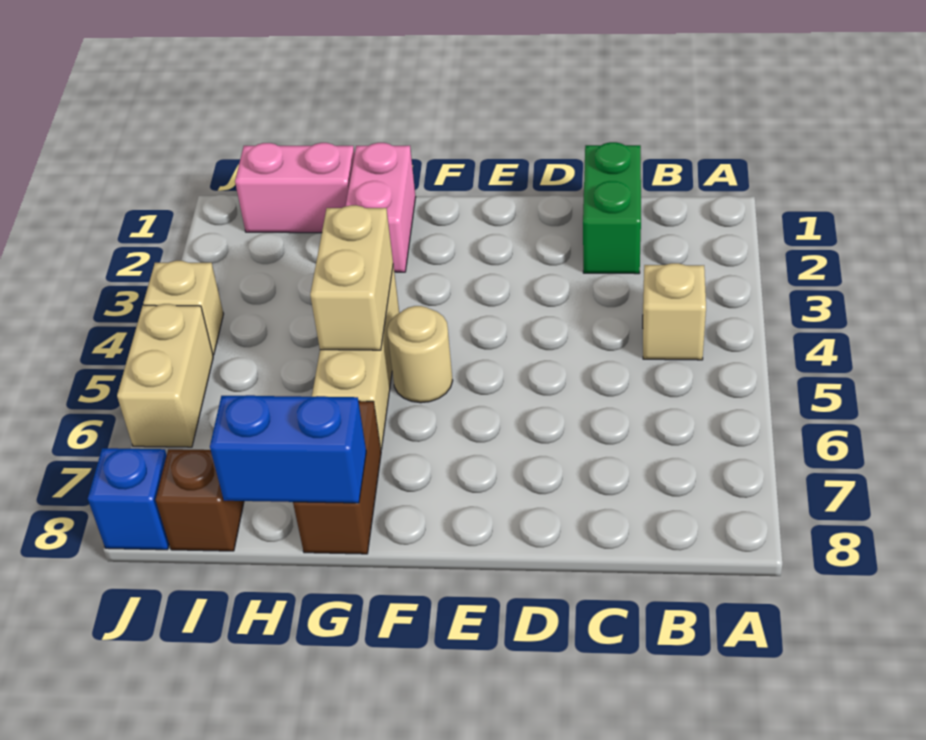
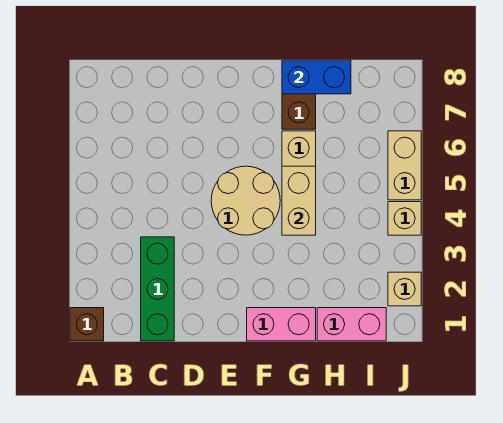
tan 1x1 brick [643,263,706,360] -> tan 1x1 brick moved to [388,272,421,306]
green 1x2 brick [583,142,641,274] -> green 1x3 brick [141,237,174,341]
tan 1x1 round brick [387,306,453,403] -> tan 2x2 round brick [211,166,280,235]
pink 1x2 brick [346,143,416,272] -> pink 1x2 brick turned to [247,308,316,341]
brown 1x1 brick [156,449,244,551] -> brown 1x1 brick moved to [70,308,104,341]
blue 1x1 brick [88,448,169,550] -> none

